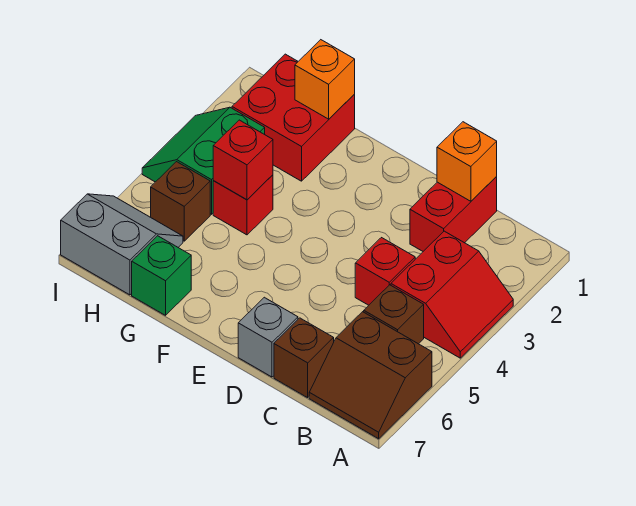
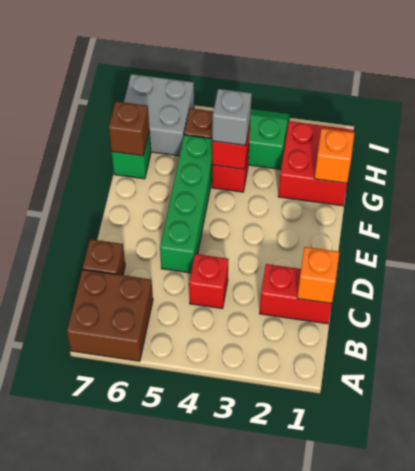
red 2x2 slope [391,231,513,358] -> none
brown 2x2 slope [309,312,432,439] -> brown 2x2 brick [67,270,153,361]
brown 1x1 brick [364,285,424,344] -> brown 1x1 brick moved to [109,101,149,156]
none -> green 1x4 brick [160,135,212,273]
grey 1x1 brick [238,297,298,377] -> grey 1x1 brick moved to [212,89,252,145]
grey 2x2 slope [61,194,183,295] -> grey 2x2 brick [124,74,194,156]

